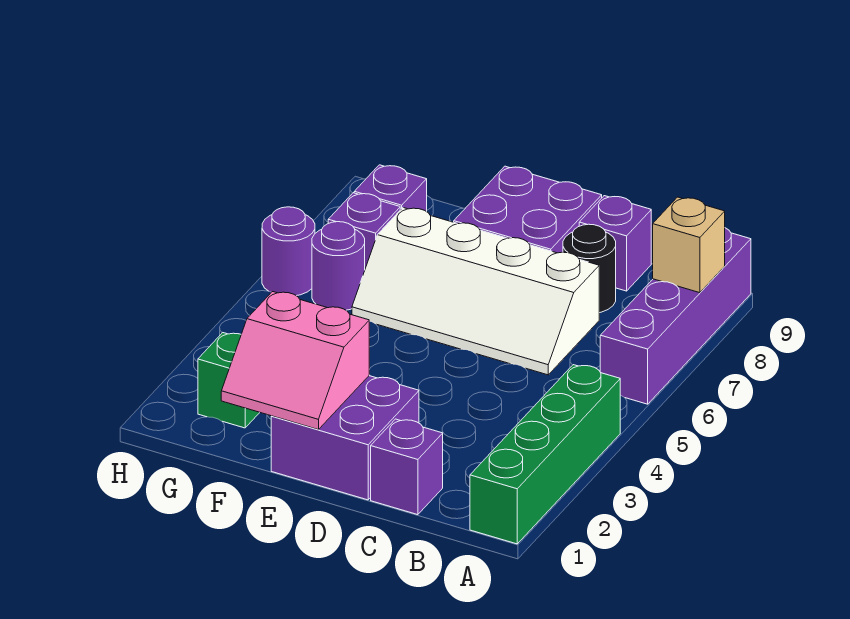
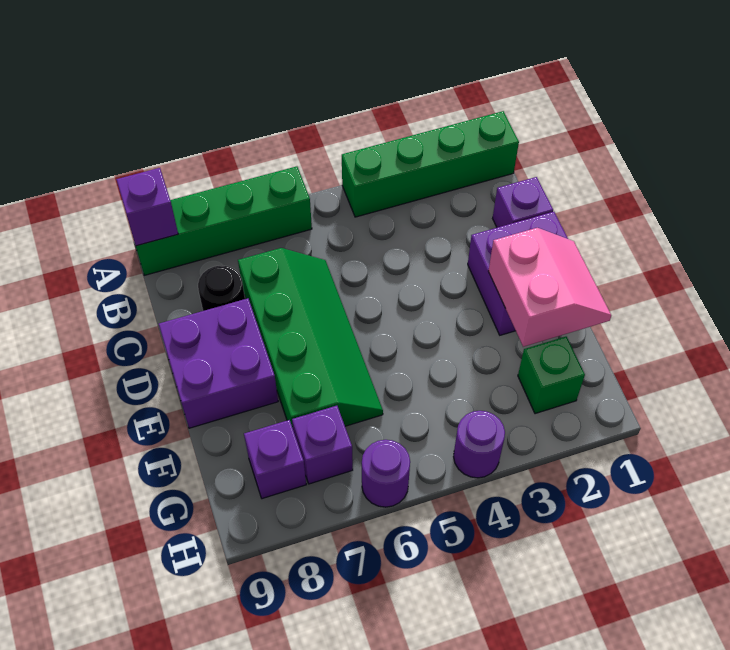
purple 1x4 brick [600,228,751,404] -> green 1x4 brick [136,166,312,275]
tan 1x1 brick [653,197,725,293] -> none
white 2x4 slope [352,208,599,375] -> green 2x4 slope [238,248,383,428]
purple 1x1 brick [579,196,651,291] -> purple 1x1 brick moved to [116,168,178,246]
purple 1x1 round brick [312,222,365,310] -> purple 1x1 round brick moved to [454,411,505,478]

